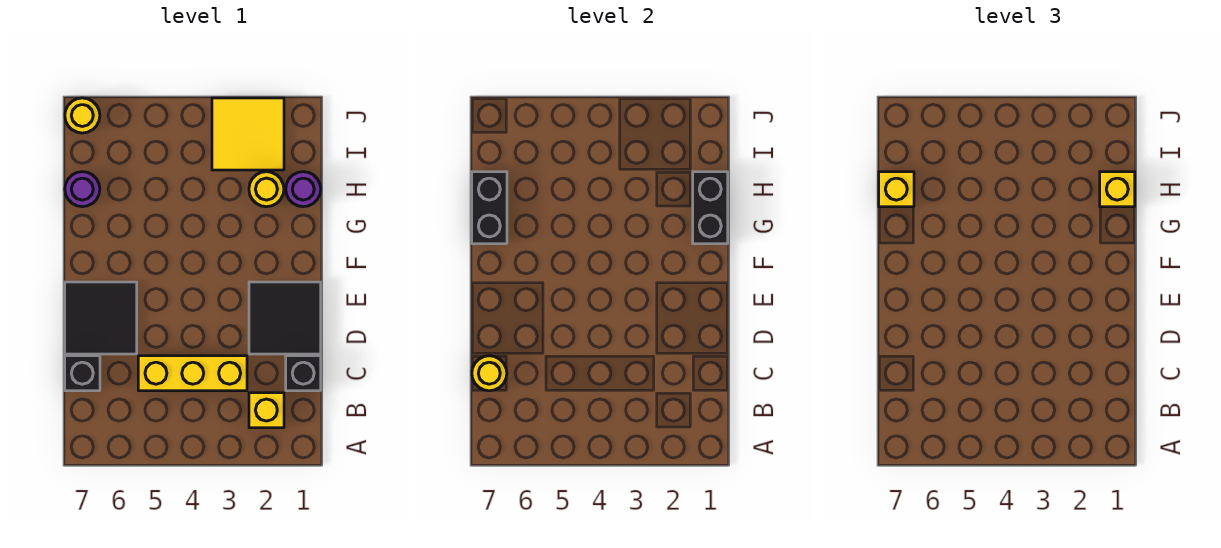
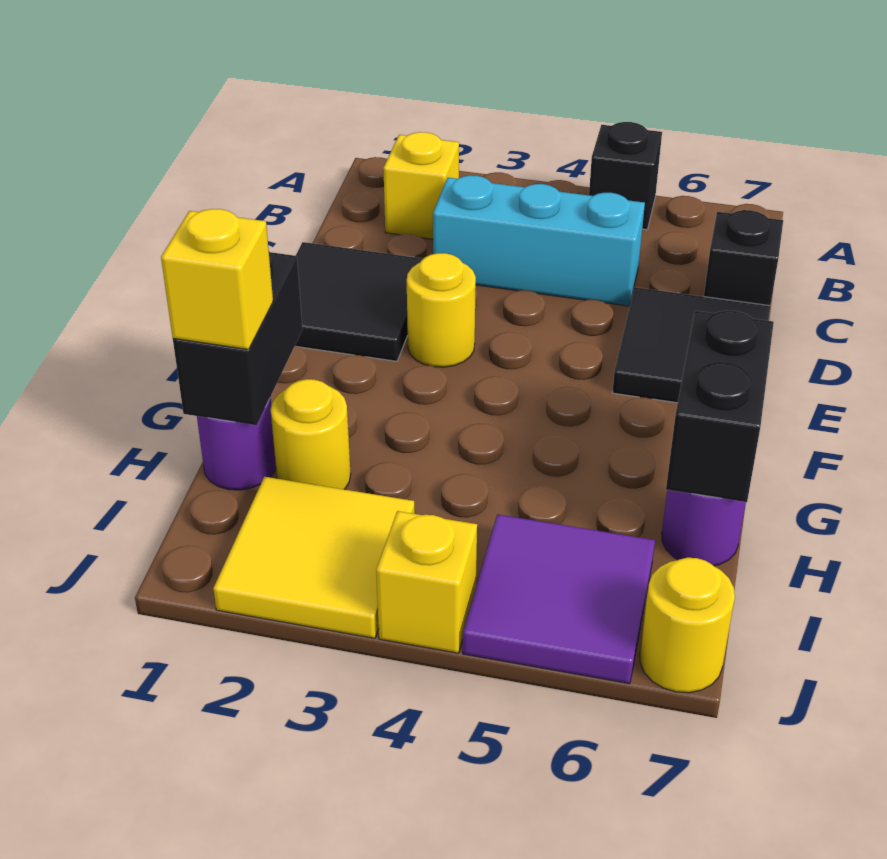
black 1x1 brick [286,356,321,391] -> black 1x1 brick moved to [589,122,662,230]
yellow 1x3 brick [138,356,247,391] -> cyan 1x3 brick [433,175,645,306]
yellow 1x1 round brick [472,356,507,391] -> yellow 1x1 round brick moved to [407,253,476,367]
yellow 1x1 brick [879,172,914,207] -> yellow 1x1 brick moved to [376,511,477,653]
none -> purple 2x2 tile [463,514,655,684]

